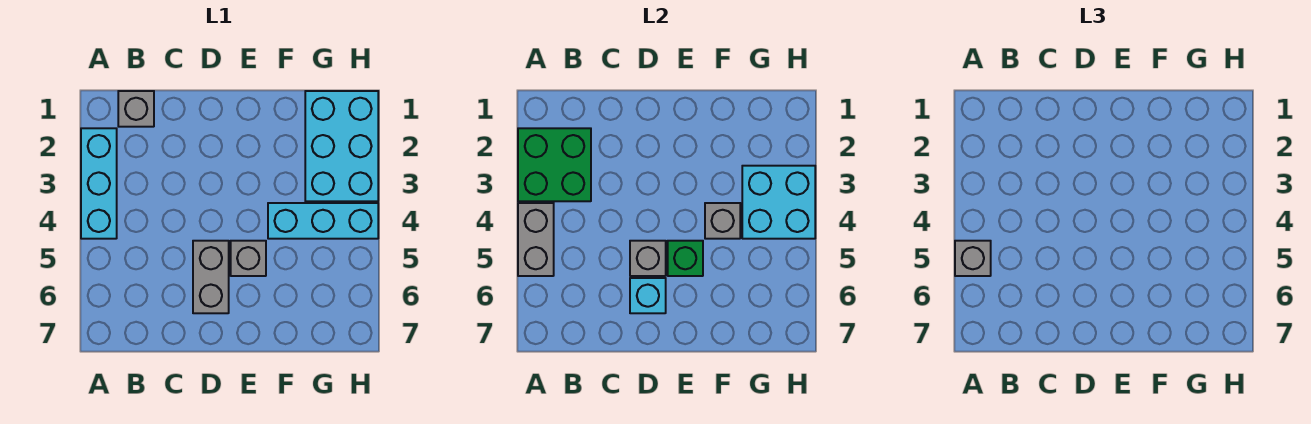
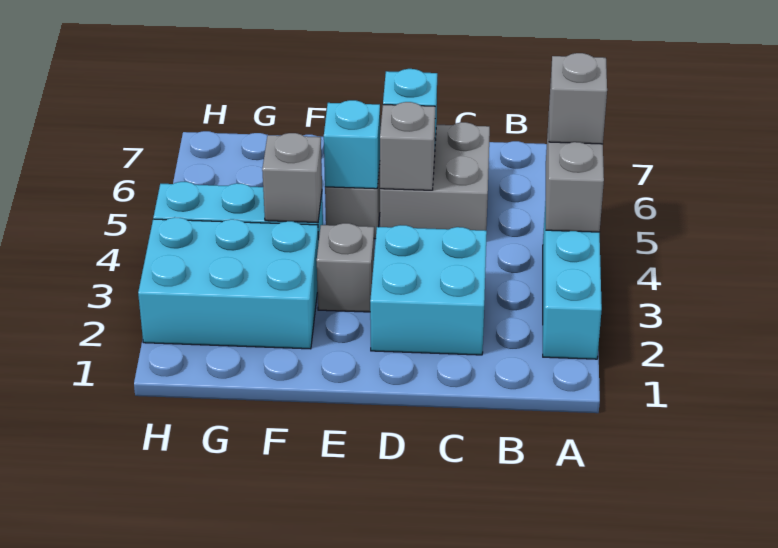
green 2x2 brick [518,128,591,201] -> none
grey 1x1 brick [118,91,154,127] -> grey 1x1 brick moved to [317,223,374,312]
grey 1x2 brick [193,241,229,313] -> grey 2x2 brick [380,122,490,231]
green 1x1 brick [668,241,703,276] -> cyan 1x1 brick [324,100,380,189]
cyan 2x3 brick [305,91,378,201] -> cyan 2x3 brick turned to [138,217,318,349]
cyan 2x2 brick [742,166,815,239] -> cyan 2x2 brick moved to [370,225,487,355]

